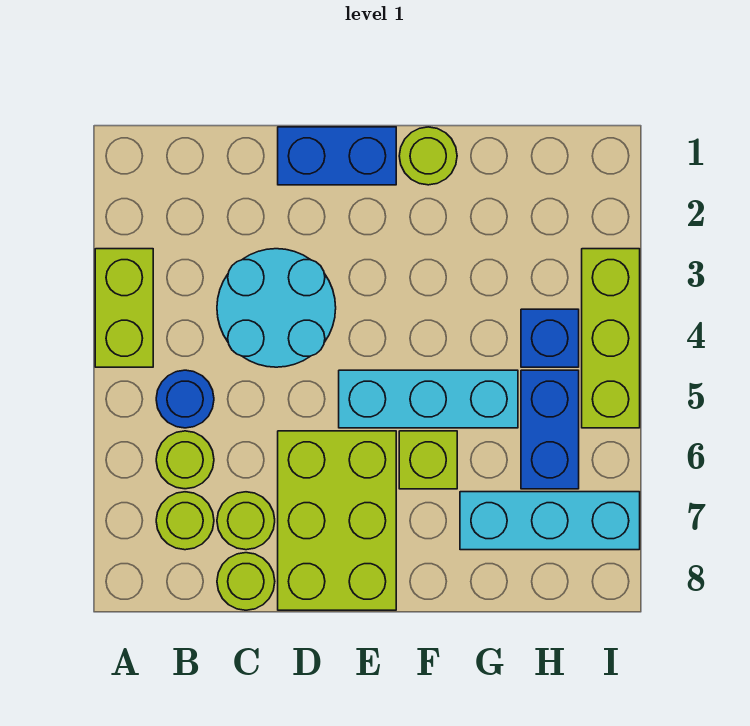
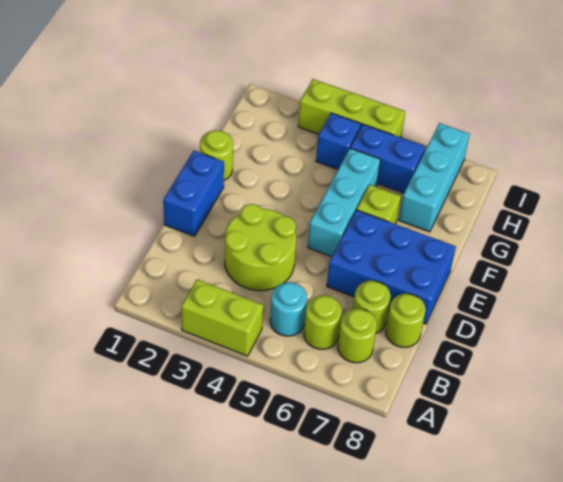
blue 1x1 round brick [156,370,214,428] -> cyan 1x1 round brick [270,282,307,336]
cyan 2x2 round brick [217,249,336,367] -> lime 2x2 round brick [225,204,296,291]
lime 2x3 brick [278,431,396,610] -> blue 2x3 brick [327,210,456,324]

